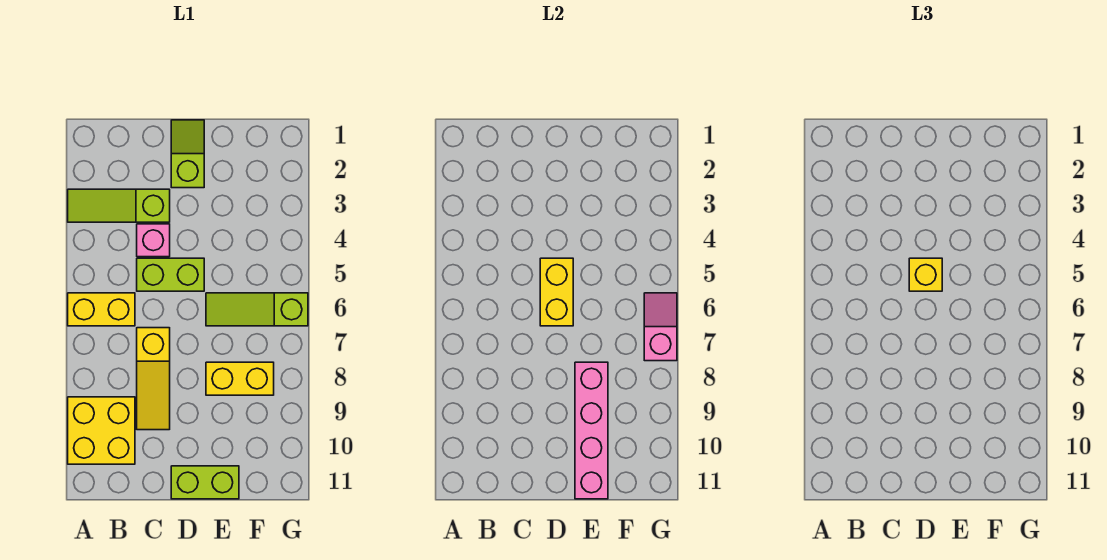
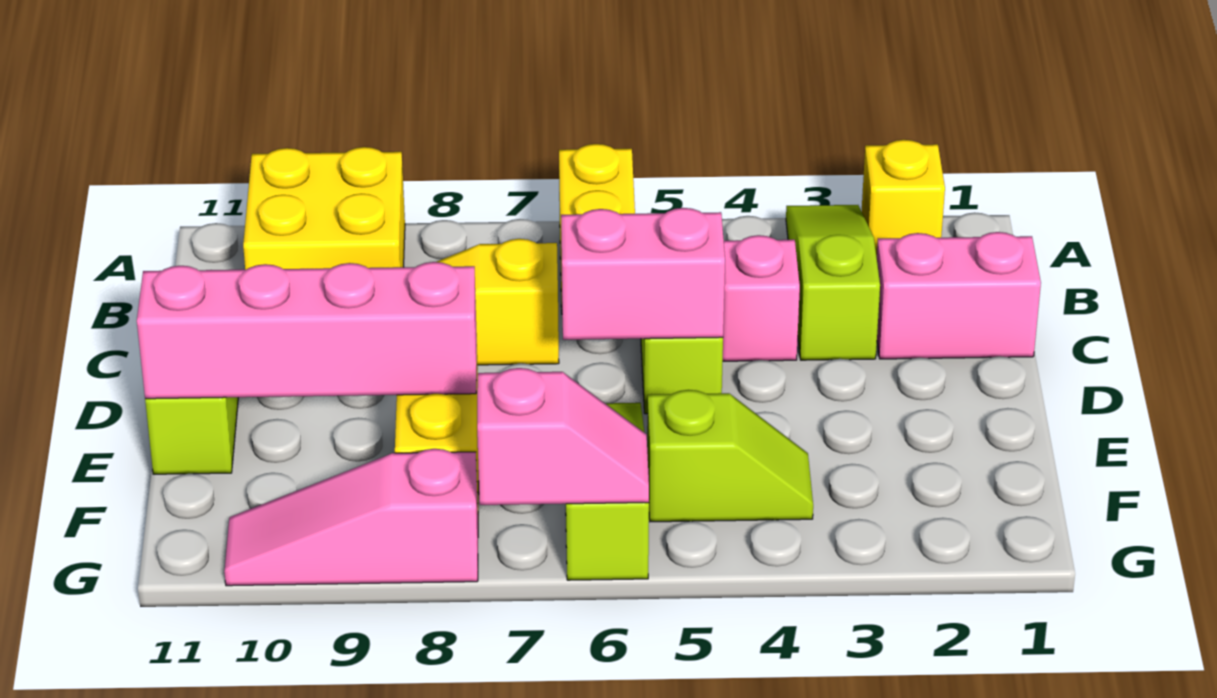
none -> pink 1x2 brick [877,232,1041,359]
lime 1x2 slope [171,120,204,188] -> lime 1x2 slope moved to [647,390,813,522]
yellow 1x2 brick [540,258,573,326] -> pink 1x2 brick [561,208,725,340]
yellow 1x1 brick [909,258,942,291] -> yellow 1x1 brick moved to [862,140,945,257]
none -> pink 1x3 slope [224,449,478,586]

